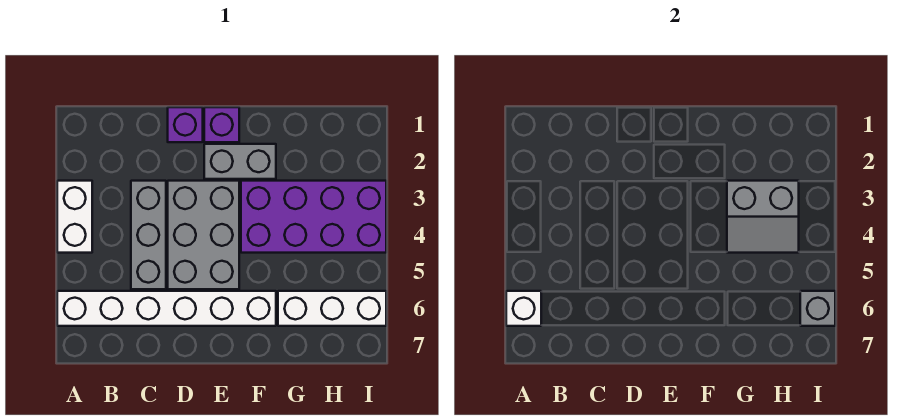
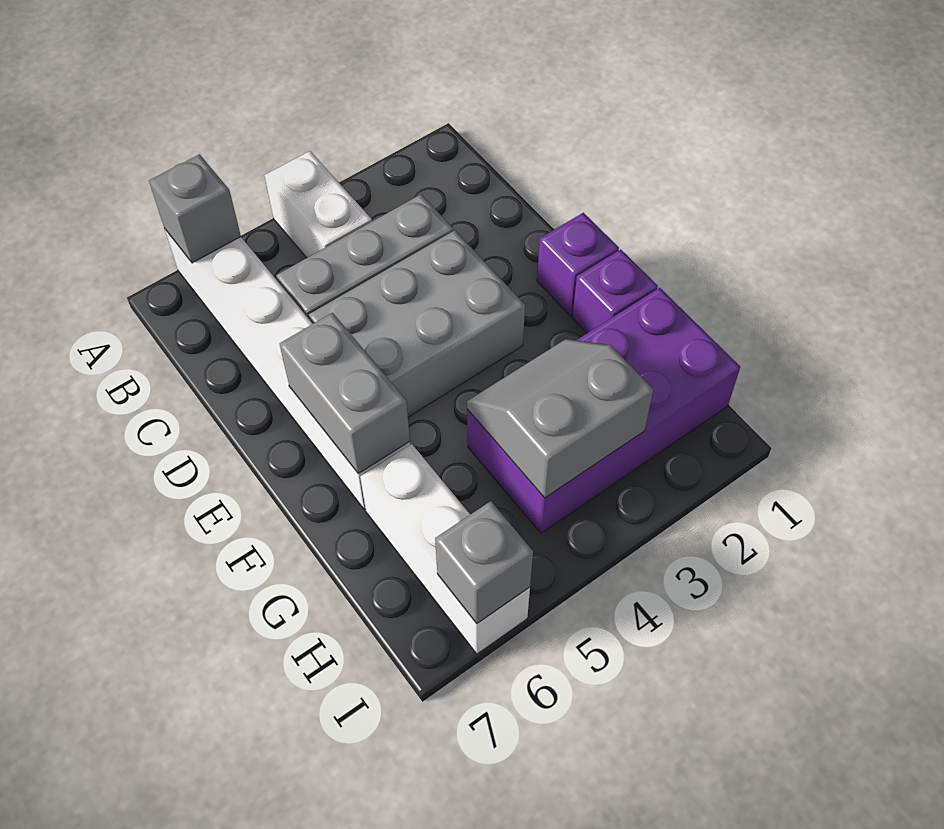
white 1x2 brick [57,181,92,253] -> white 1x2 brick turned to [265,151,372,258]
white 1x1 brick [506,291,541,326] -> grey 1x1 brick [149,154,241,263]
purple 1x1 brick [168,107,203,142] -> purple 1x1 brick moved to [572,249,658,333]
grey 1x2 brick [204,144,276,179] -> grey 1x2 brick moved to [279,313,410,473]
purple 2x4 brick [241,181,386,253] -> purple 2x4 brick turned to [467,288,740,533]
grey 2x2 slope [727,181,799,253] -> grey 2x2 slope turned to [467,339,653,498]

